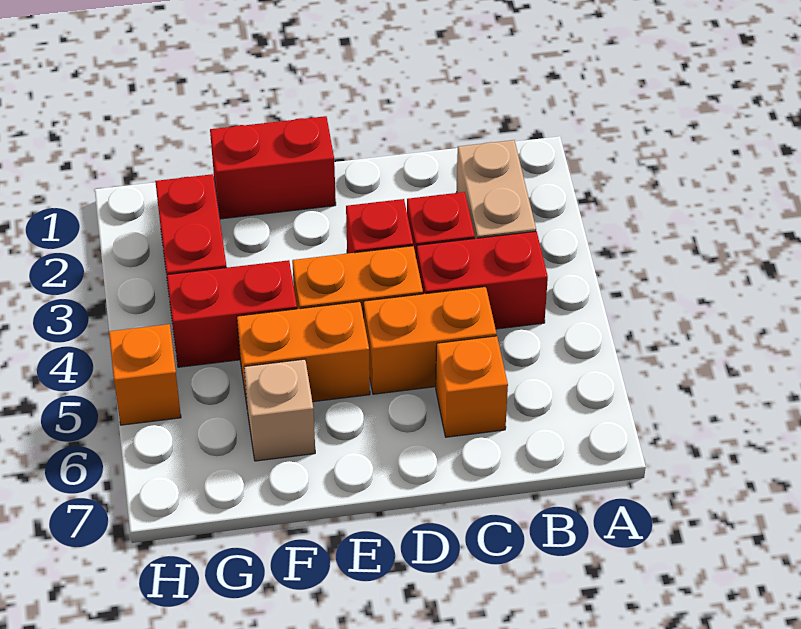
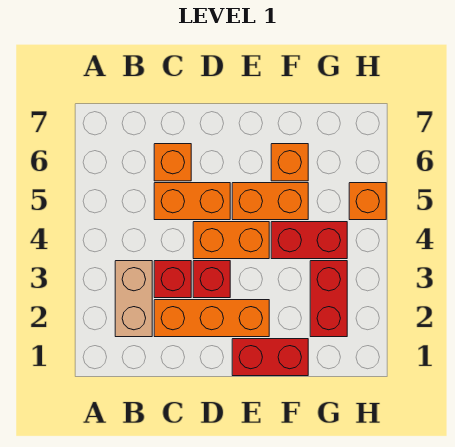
red 1x2 brick [416,231,548,329] -> none
none -> orange 1x3 brick [154,300,269,337]
tan 1x1 brick [244,359,315,461] -> orange 1x1 brick [271,144,308,181]

